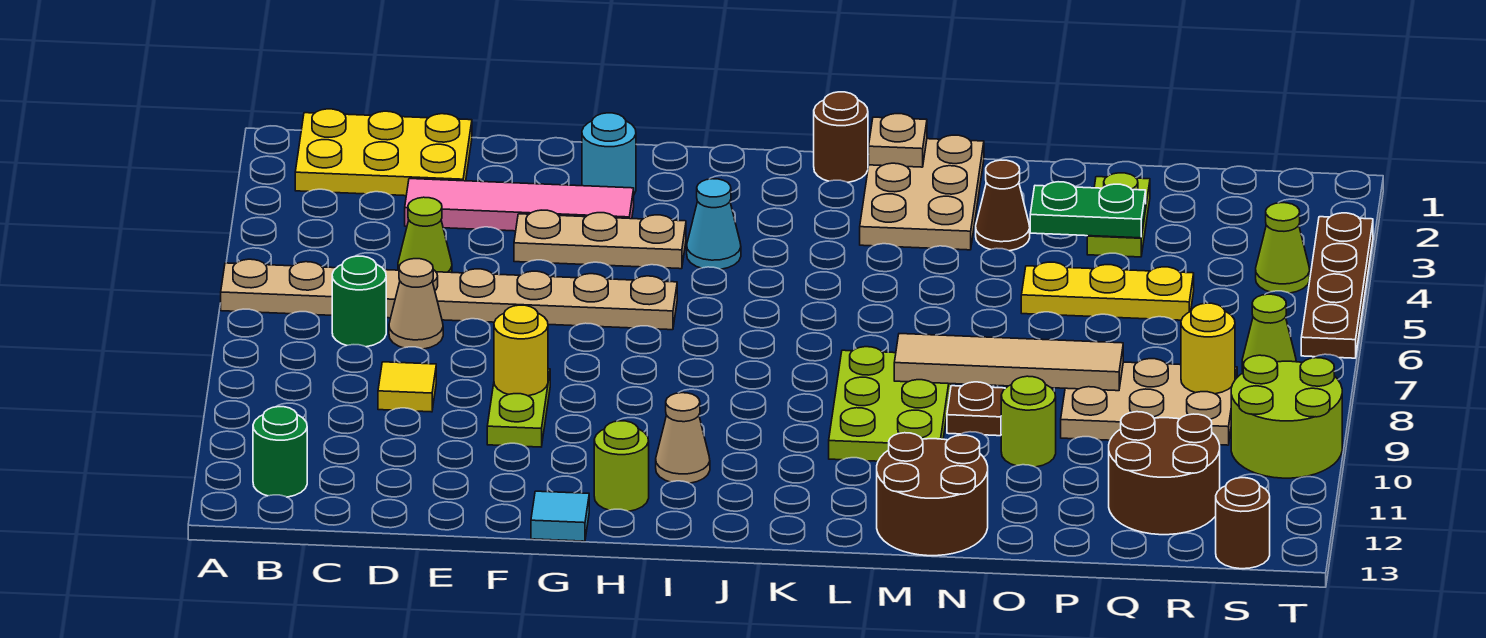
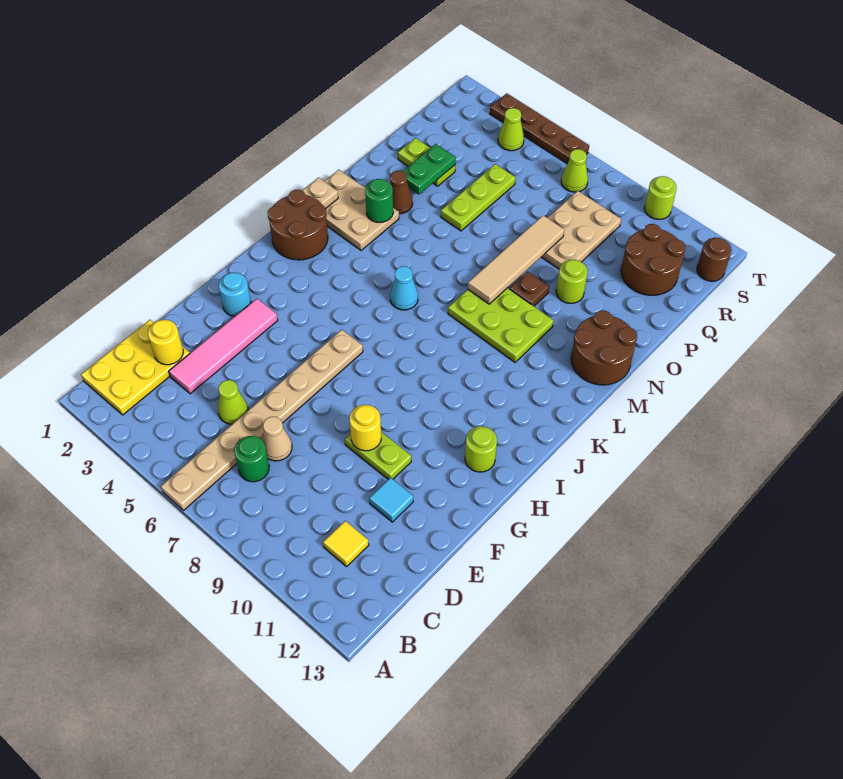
green 1x1 round brick [253,407,307,497] -> green 1x1 round brick moved to [365,179,393,222]
yellow 1x1 tile [378,362,436,412] -> yellow 1x1 tile moved to [323,521,369,567]
tan 1x3 plate [514,210,686,269] -> none
cyan 1x1 tile [531,491,589,541] -> cyan 1x1 tile moved to [369,477,413,522]
cyan 1x1 cone [687,179,741,269] -> cyan 1x1 cone moved to [390,266,418,310]
tan 1x1 cone [656,393,710,483] -> none
brown 1x1 round brick [814,92,868,182] -> brown 2x2 round brick [268,190,328,260]
yellow 1x3 plate [1021,262,1194,320] -> lime 1x3 plate [441,164,516,231]
yellow 1x1 round brick [1181,303,1235,394] -> yellow 1x1 round brick moved to [148,320,183,365]
lime 2x2 round brick [1231,355,1342,478] -> lime 1x1 round brick [644,176,677,219]

